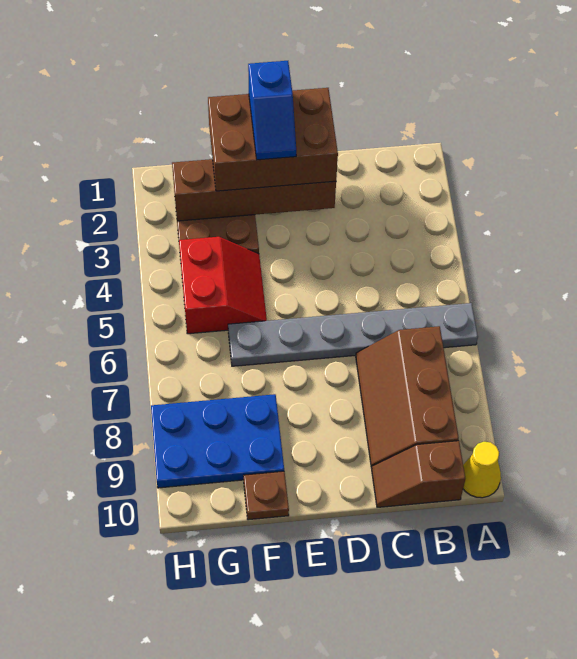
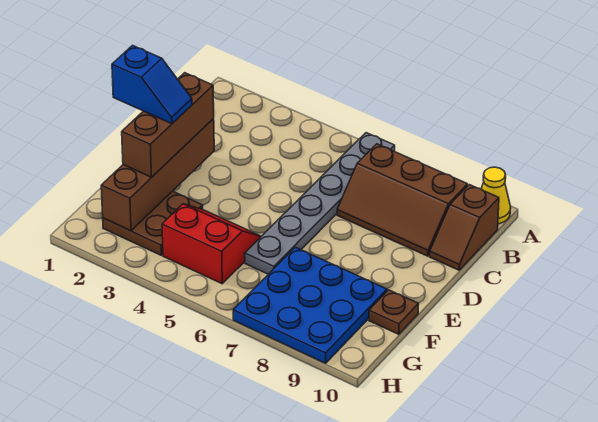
brown 2x3 brick [208,88,338,191] -> brown 1x3 brick [122,73,214,177]
blue 2x3 plate [151,394,284,488] -> blue 3x3 plate [233,247,387,363]

